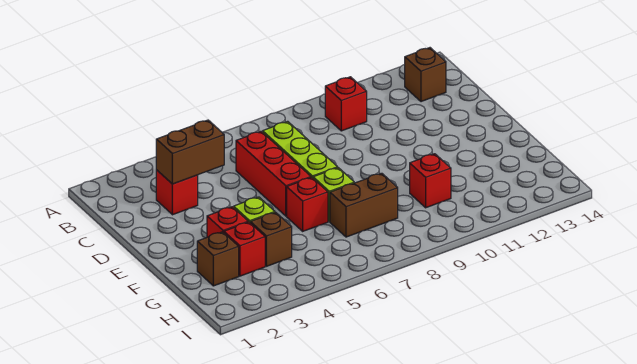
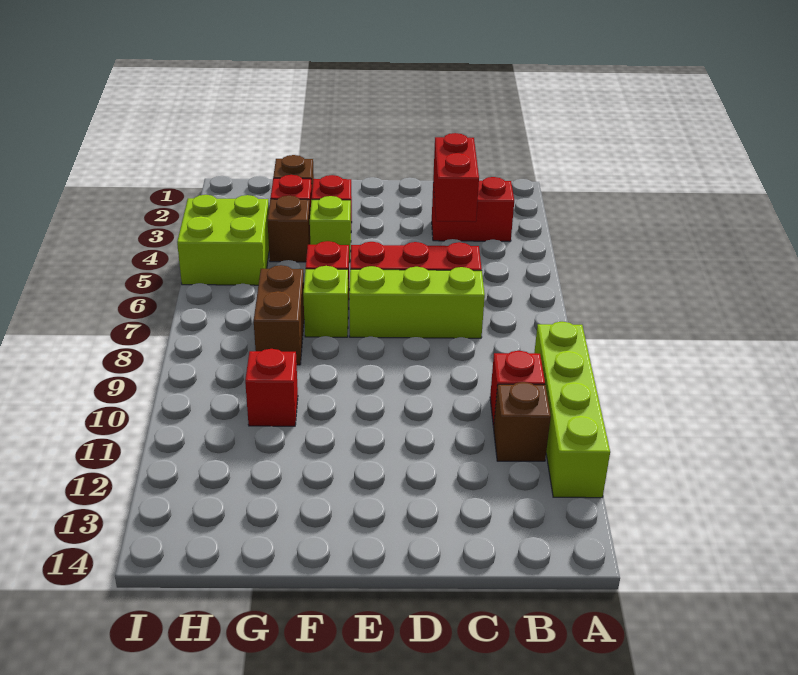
none -> lime 1x4 brick [534,321,610,498]
brown 1x1 brick [405,48,446,102] -> brown 1x1 brick moved to [494,382,551,461]
red 1x1 brick [156,170,198,215] -> red 1x2 brick [432,177,514,242]
brown 1x2 brick [156,120,224,184] -> red 1x2 brick [433,133,479,222]
none -> lime 2x2 brick [177,195,269,285]

